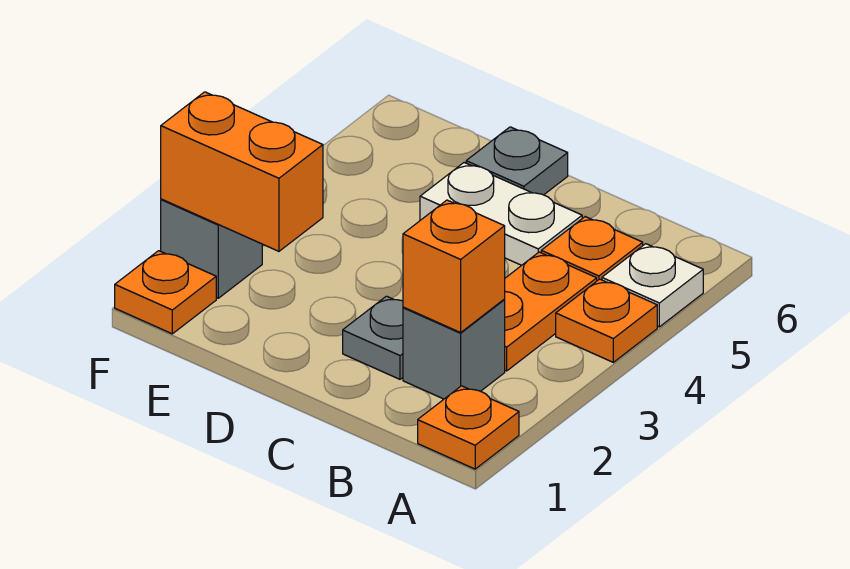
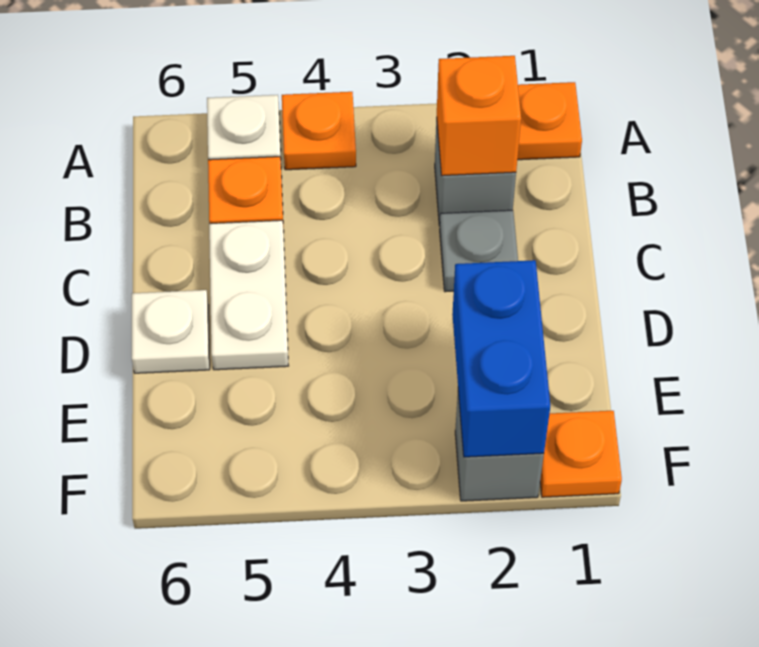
orange 1x2 plate [504,252,597,371] -> none
grey 1x1 plate [466,127,568,195] -> white 1x1 plate [132,290,210,373]
orange 1x2 brick [161,92,323,251] -> blue 1x2 brick [452,260,550,457]

